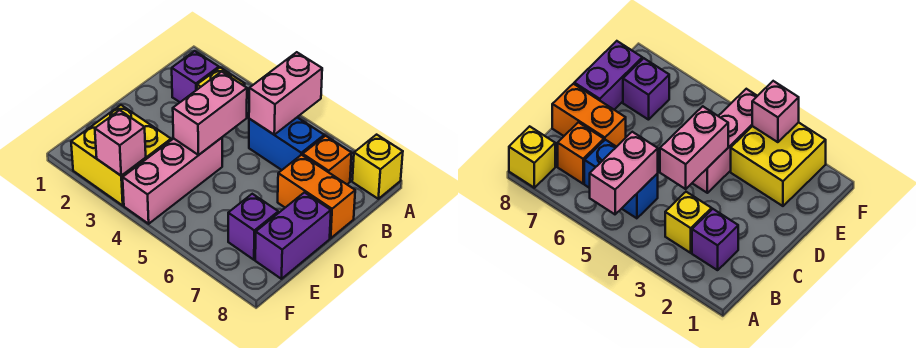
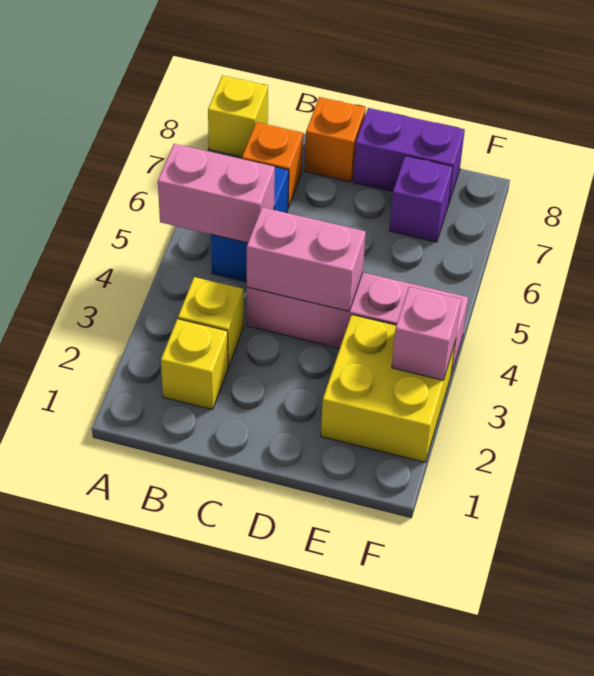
purple 1x1 brick [172,51,219,102] -> yellow 1x1 brick [161,319,228,410]
orange 1x2 brick [278,155,355,238] -> orange 1x1 brick [305,97,366,182]
pink 1x3 brick [123,138,222,224] -> pink 1x4 brick [247,273,468,374]

